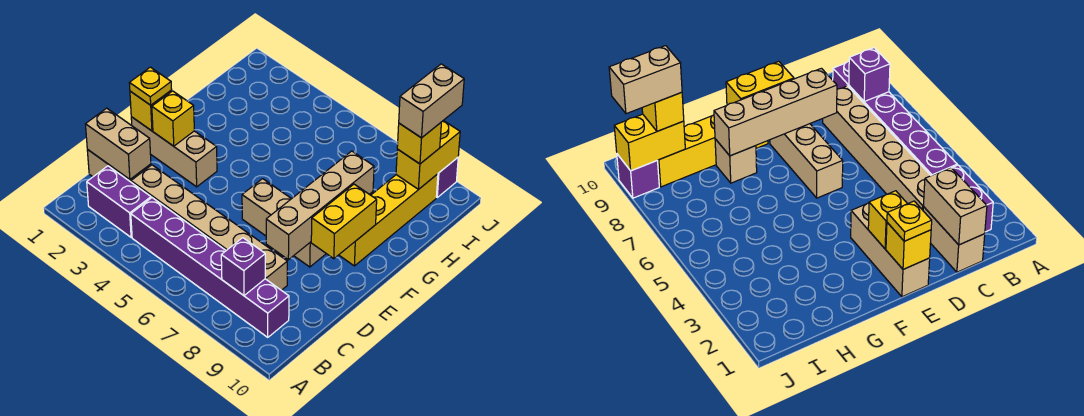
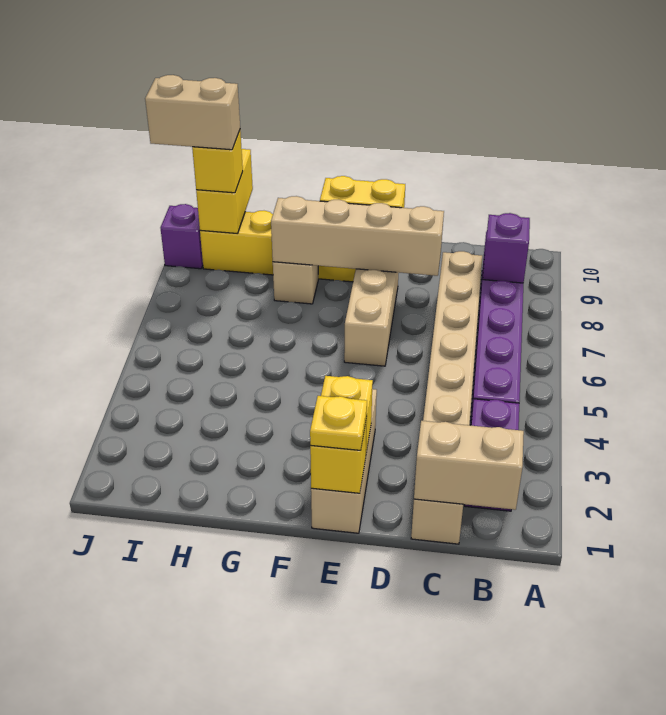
tan 1x2 brick [86,108,151,179] -> tan 1x2 brick turned to [414,421,524,510]
yellow 1x2 brick [396,121,460,190] -> yellow 1x2 brick turned to [196,149,253,234]

